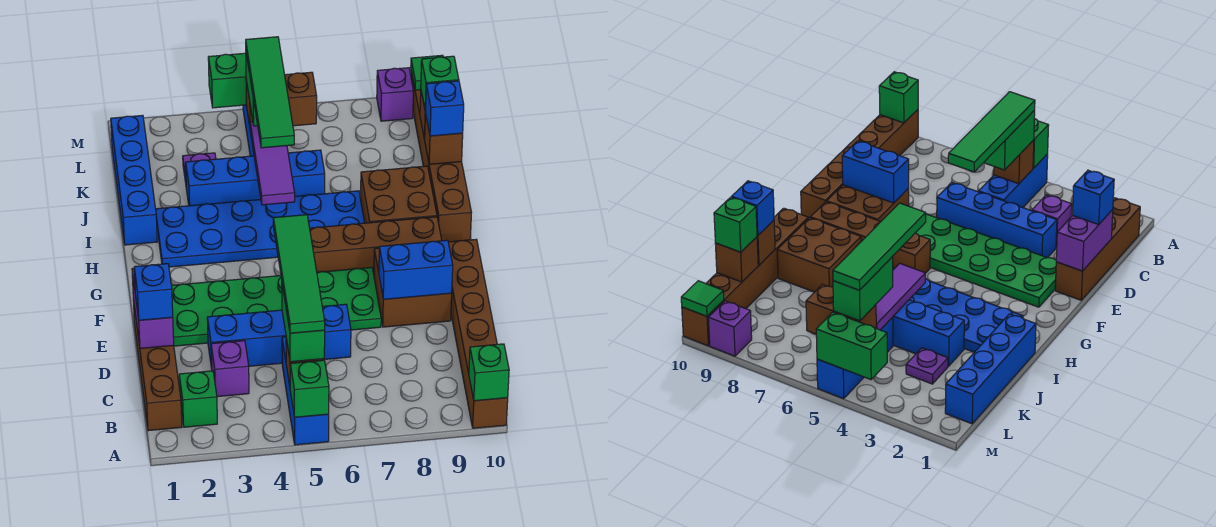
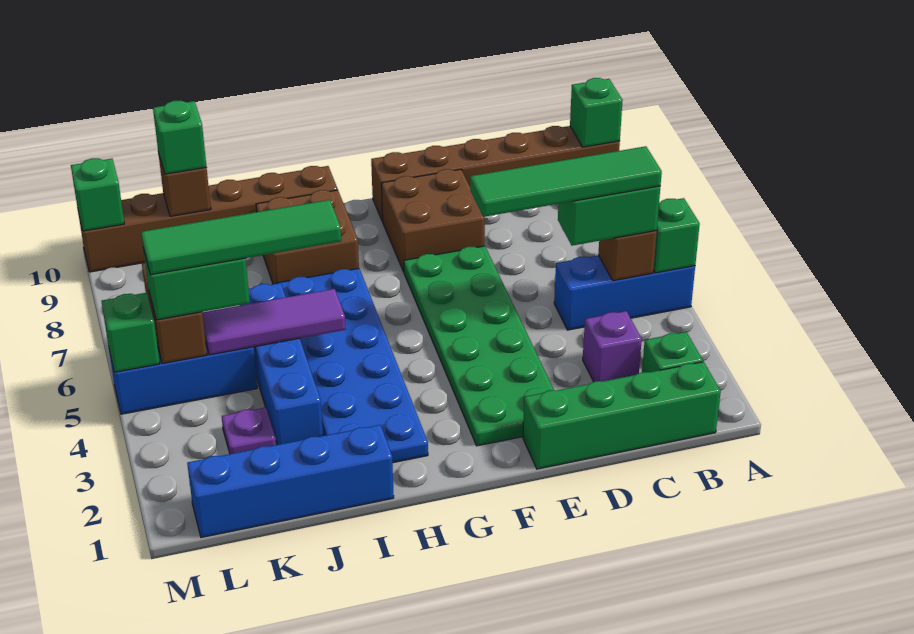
brown 1x4 brick [133,299,182,431] -> green 1x4 brick [523,362,721,469]
purple 1x2 brick [132,268,174,348] -> none
blue 1x1 brick [134,264,173,320] -> none
blue 1x4 brick [207,304,351,369] -> none
blue 1x2 brick [379,240,453,299] -> none
brown 1x4 brick [310,217,442,274] -> none
brown 1x1 brick [424,113,463,164] -> none
blue 1x1 brick [425,81,464,136] -> none
green 1x2 brick [208,53,246,108] -> green 1x1 brick [101,293,160,372]
purple 1x1 brick [377,68,414,121] -> none
green 1x1 tile [411,55,443,90] -> green 1x1 brick [71,158,124,231]

